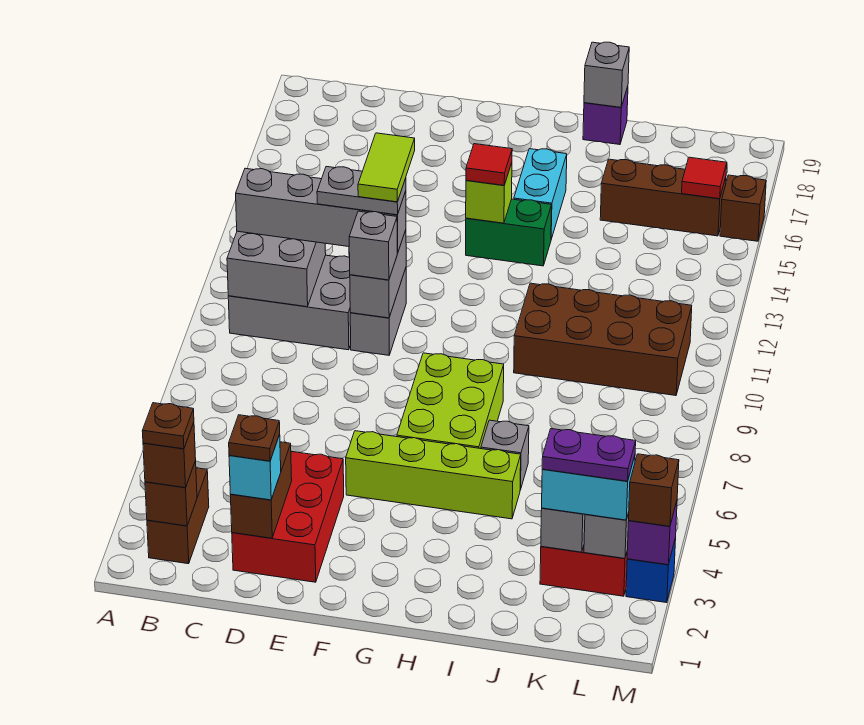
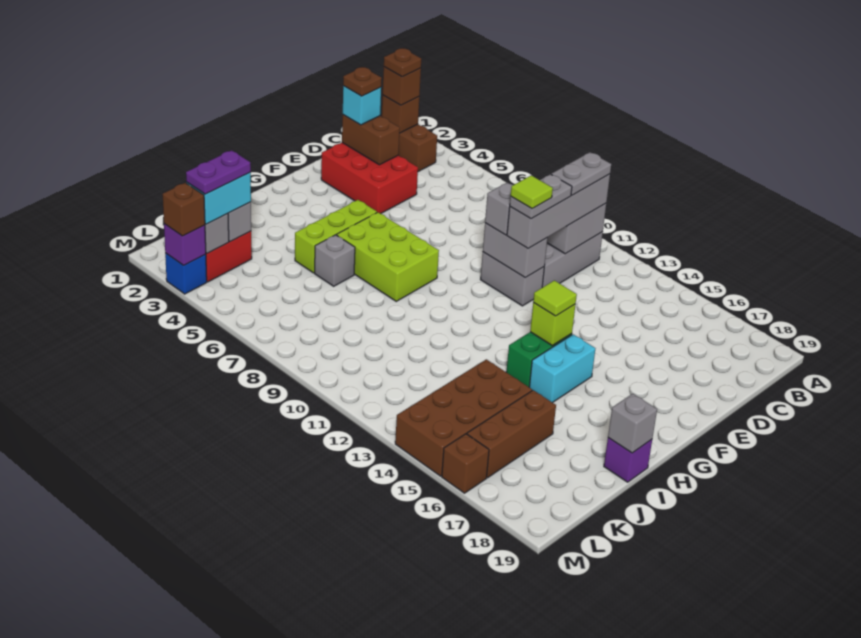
none -> grey 1x2 plate [551,152,611,195]
lime 1x2 tile [358,133,415,202] -> lime 1x1 tile [511,175,553,209]
lime 1x4 brick [346,431,521,519] -> lime 1x3 brick [295,200,377,273]
red 1x1 tile [466,144,512,185] -> lime 1x1 tile [533,280,577,316]
cyan 1x2 brick [514,149,567,239] -> cyan 1x2 brick turned to [529,334,595,403]
brown 2x4 brick [514,283,692,396] -> brown 2x4 brick moved to [395,359,532,476]
red 1x1 tile [682,157,727,199] -> none

